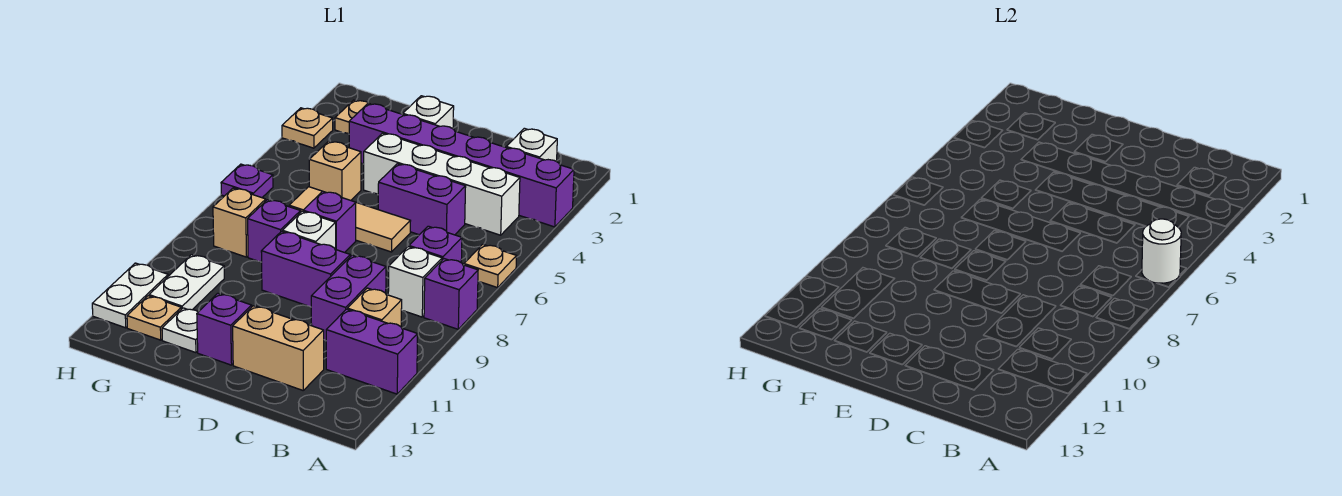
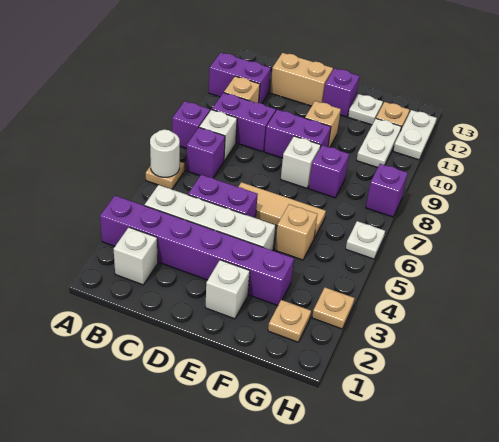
purple 1x2 brick [311,255,386,340] -> purple 1x2 brick turned to [212,93,276,152]
purple 1x1 brick [303,191,356,253] -> purple 1x1 brick moved to [366,164,408,217]
tan 1x1 brick [213,188,266,257] -> tan 1x1 brick moved to [305,101,341,147]
purple 1x1 plate [221,164,273,198] -> white 1x1 plate [346,221,385,259]

